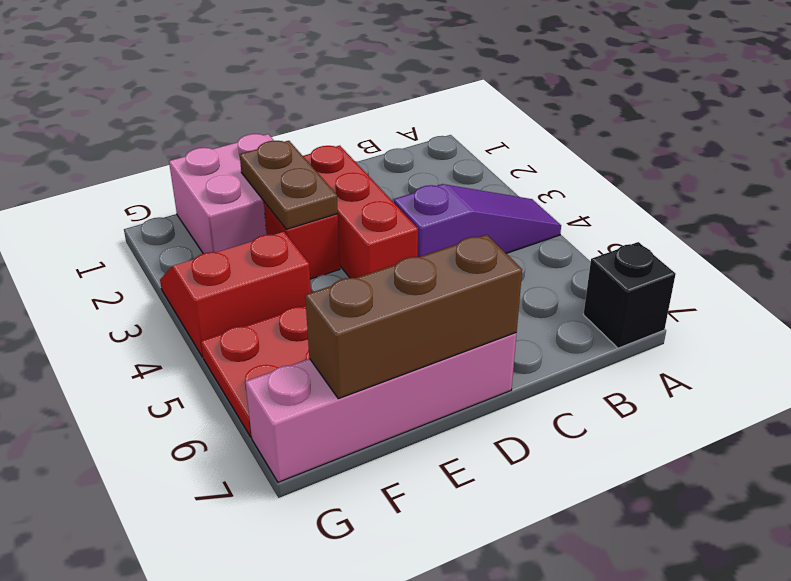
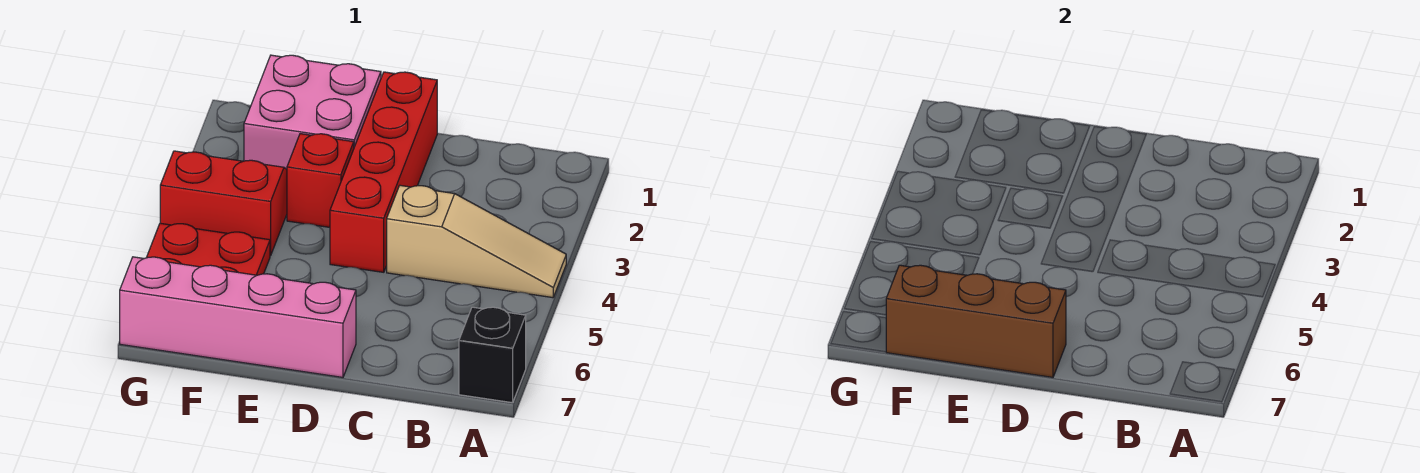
purple 1x3 slope [394,184,561,257] -> tan 1x3 slope [387,185,566,298]
red 1x3 brick [303,146,418,278] -> red 1x4 brick [330,72,437,272]
brown 1x2 plate [240,141,338,229] -> none

